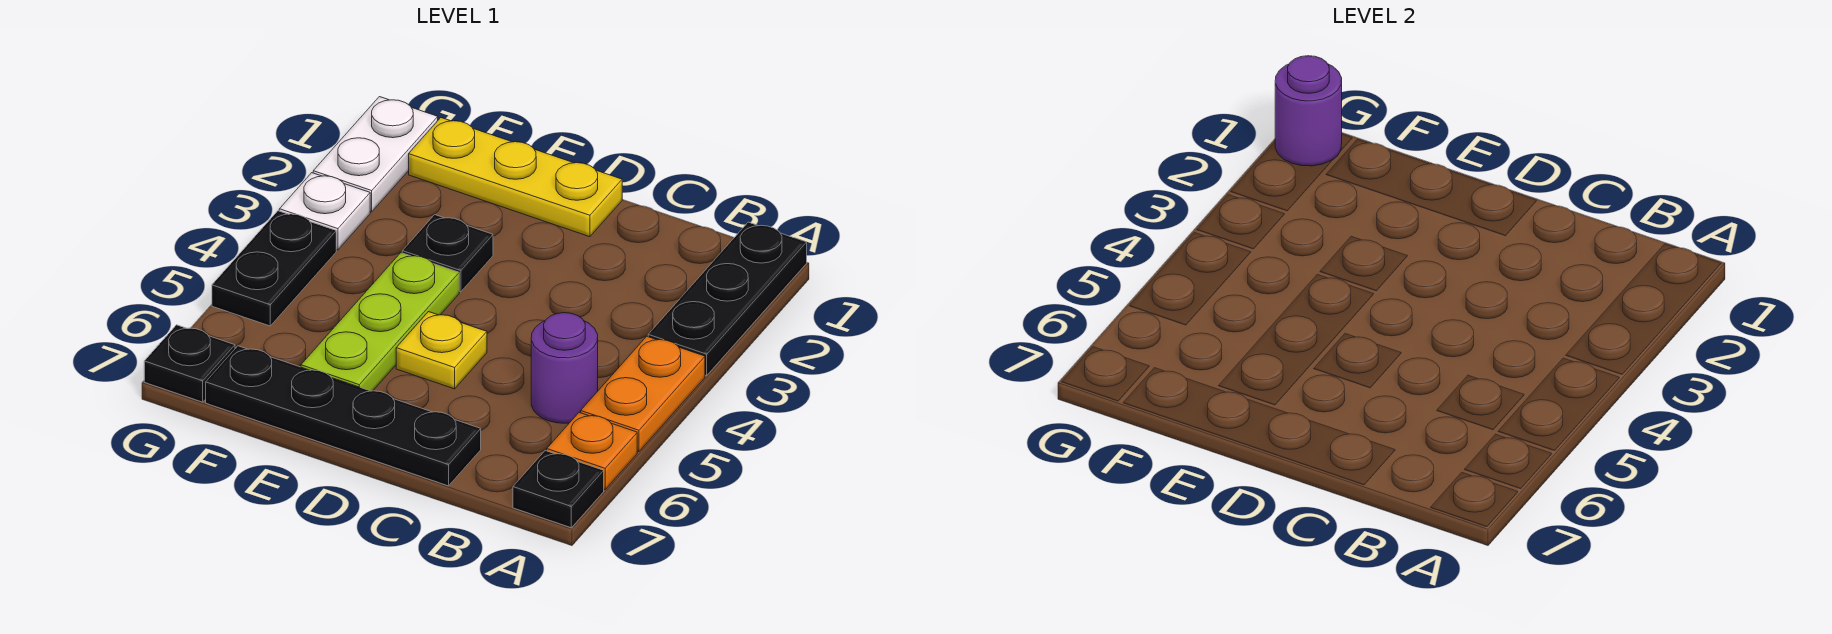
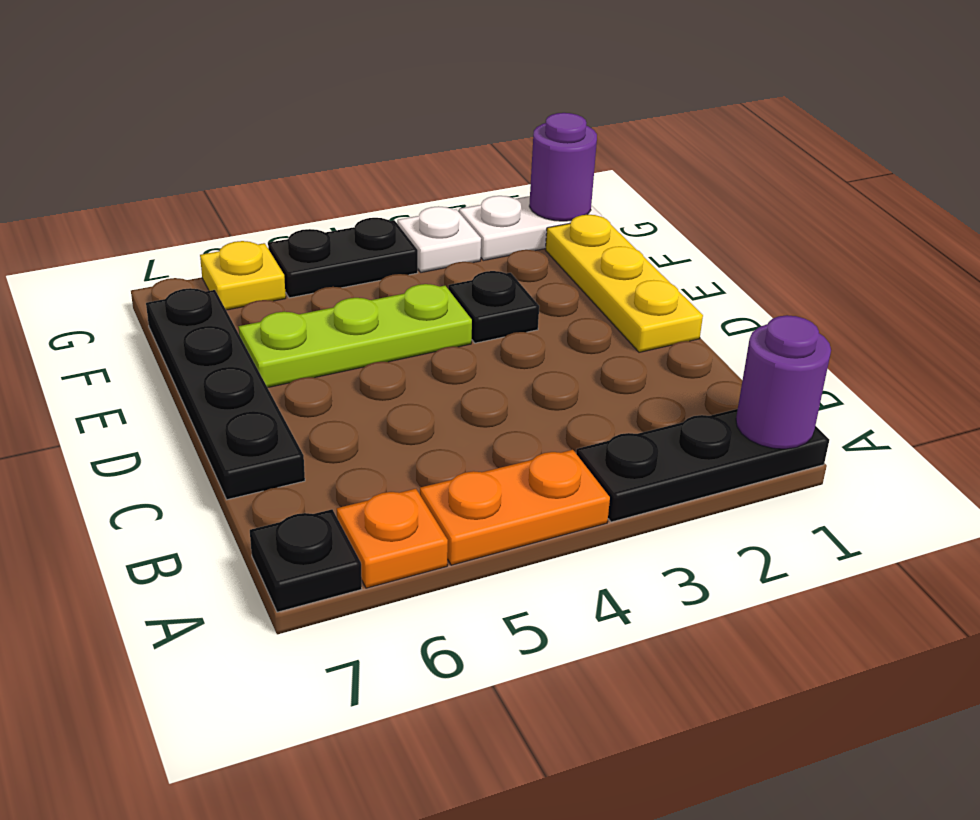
purple 1x1 round brick [531,313,598,423] -> purple 1x1 round brick moved to [736,315,831,449]
yellow 1x1 plate [396,312,487,389] -> yellow 1x1 plate moved to [200,241,286,310]
black 1x1 plate [144,325,235,402] -> none

